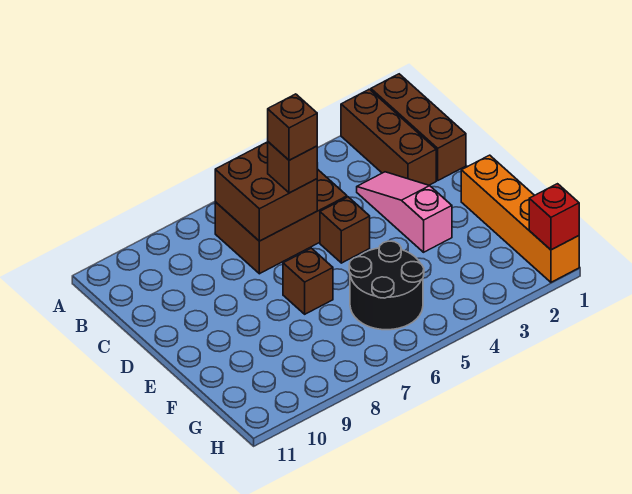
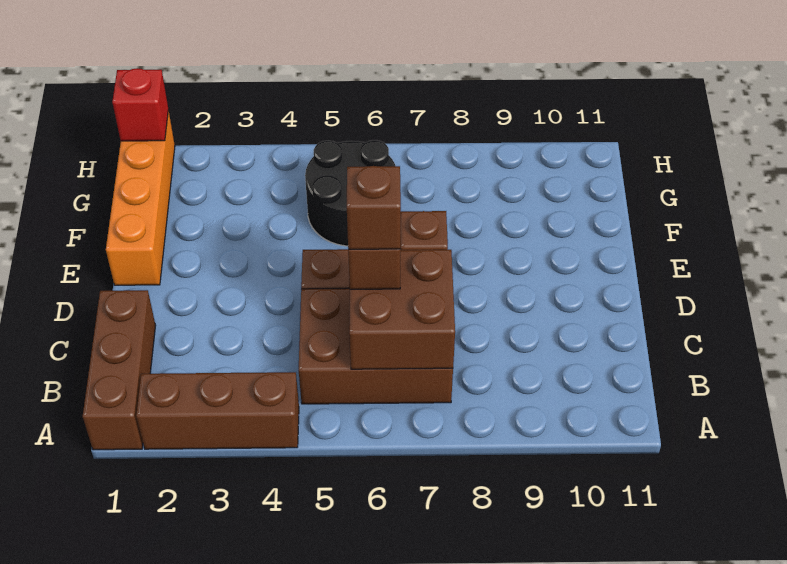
brown 1x3 brick [341,89,436,185] -> brown 1x3 brick turned to [136,372,299,449]
pink 1x3 slope [357,172,452,252] -> none

